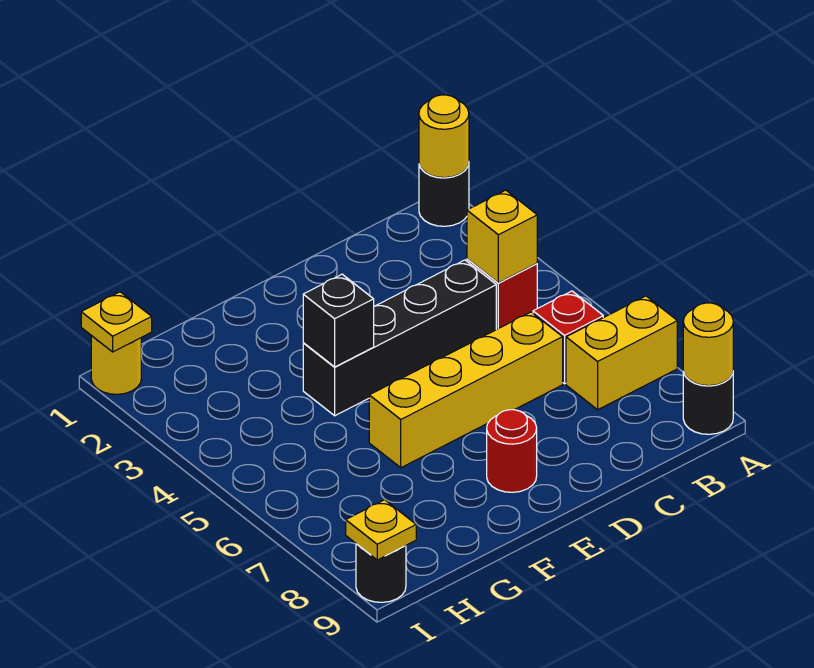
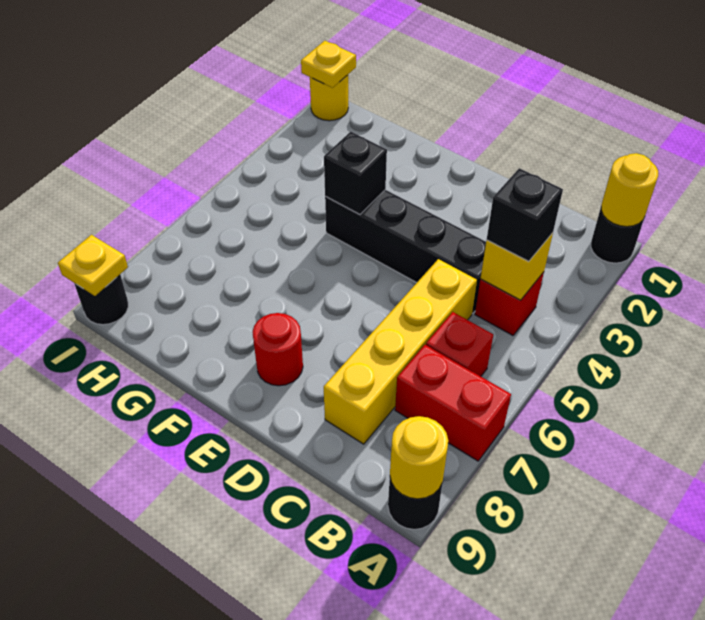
yellow 1x2 brick [566,296,677,410] -> red 1x2 brick [395,345,511,461]
none -> black 1x1 brick [487,168,563,262]
yellow 1x4 brick [369,312,563,468] -> yellow 1x4 brick turned to [324,259,477,444]

